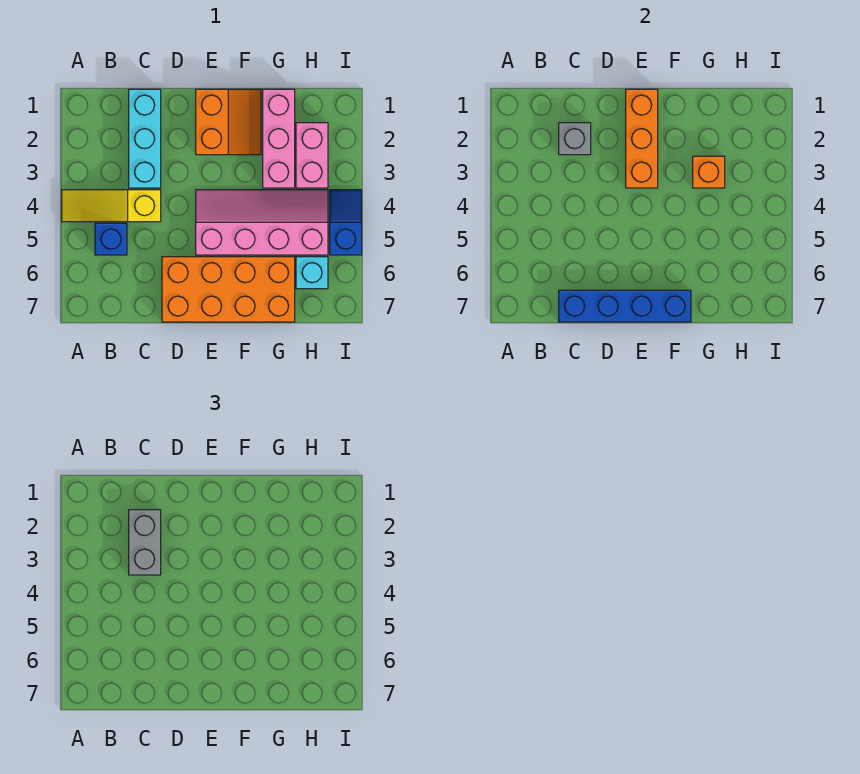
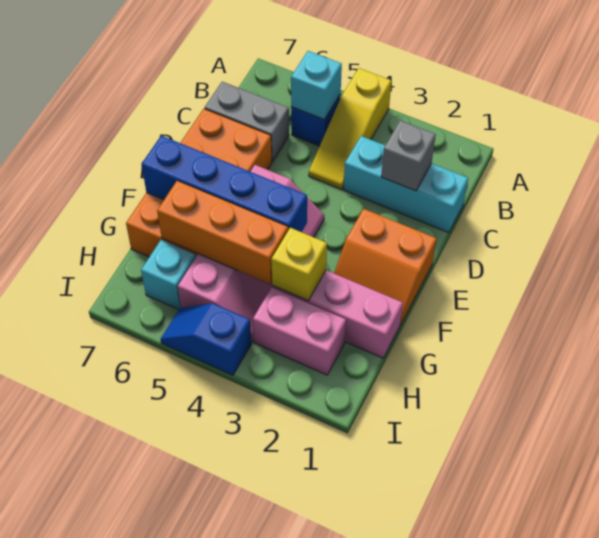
yellow 1x3 slope [62,190,161,222] -> yellow 1x3 slope turned to [309,68,391,189]
none -> cyan 1x1 brick [291,51,342,120]
grey 1x2 brick [129,510,161,575] -> grey 1x2 brick moved to [205,82,289,162]
blue 1x4 brick [559,290,691,322] -> blue 1x4 brick turned to [142,136,307,232]
orange 1x3 brick [626,89,658,188] -> orange 1x3 brick moved to [157,181,288,284]
orange 1x1 brick [693,156,725,188] -> yellow 1x1 brick [271,228,327,301]
blue 1x2 slope [330,190,362,255] -> blue 1x2 slope turned to [161,303,252,375]

